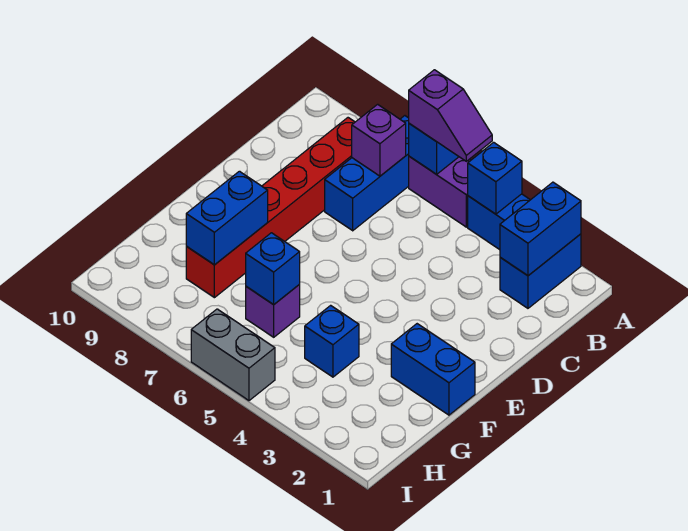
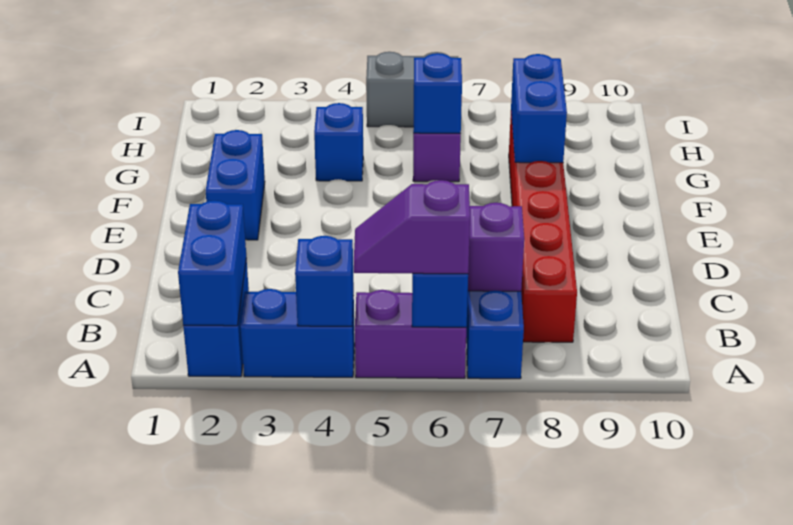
blue 1x2 brick [391,324,475,415] -> blue 1x2 brick turned to [206,130,265,240]

